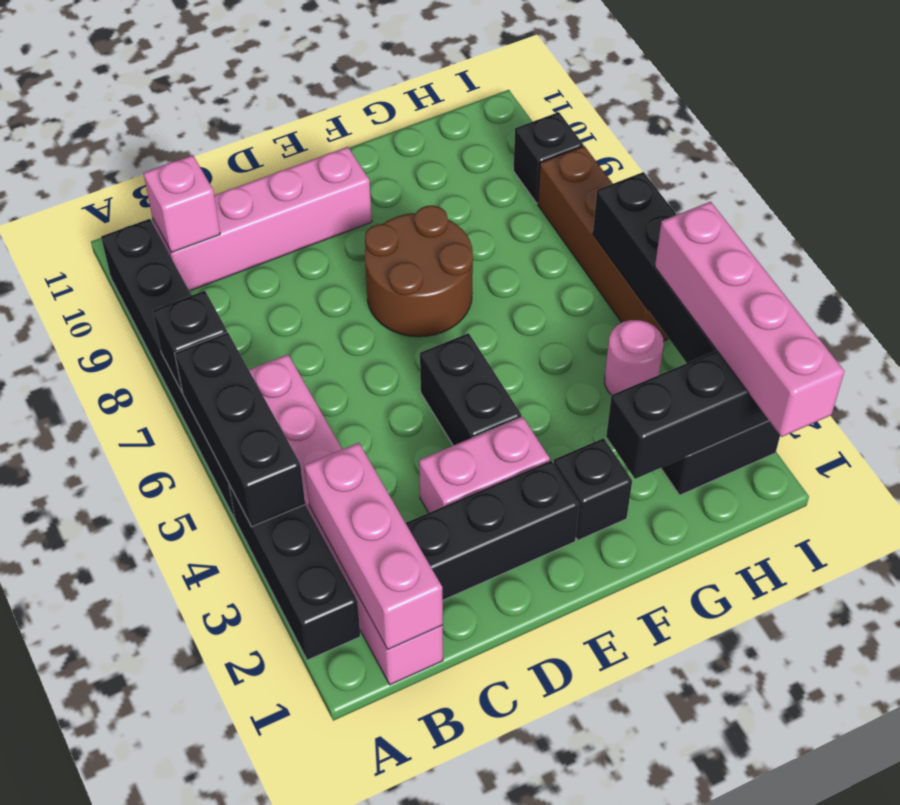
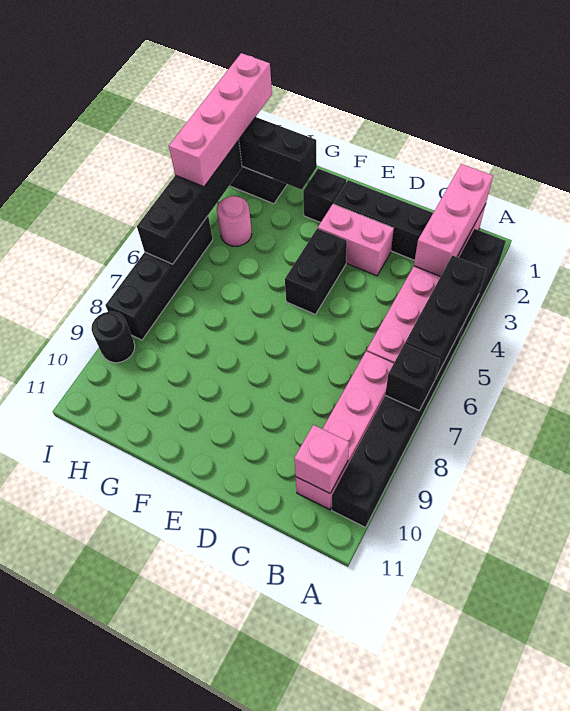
pink 1x4 brick [153,147,372,291] -> pink 1x4 brick turned to [296,351,394,510]
brown 2x2 round brick [365,205,473,337] -> none
brown 1x4 brick [538,146,669,341] -> black 1x4 brick [106,216,213,340]
black 1x1 brick [513,112,583,203] -> black 1x1 round brick [91,312,135,363]

